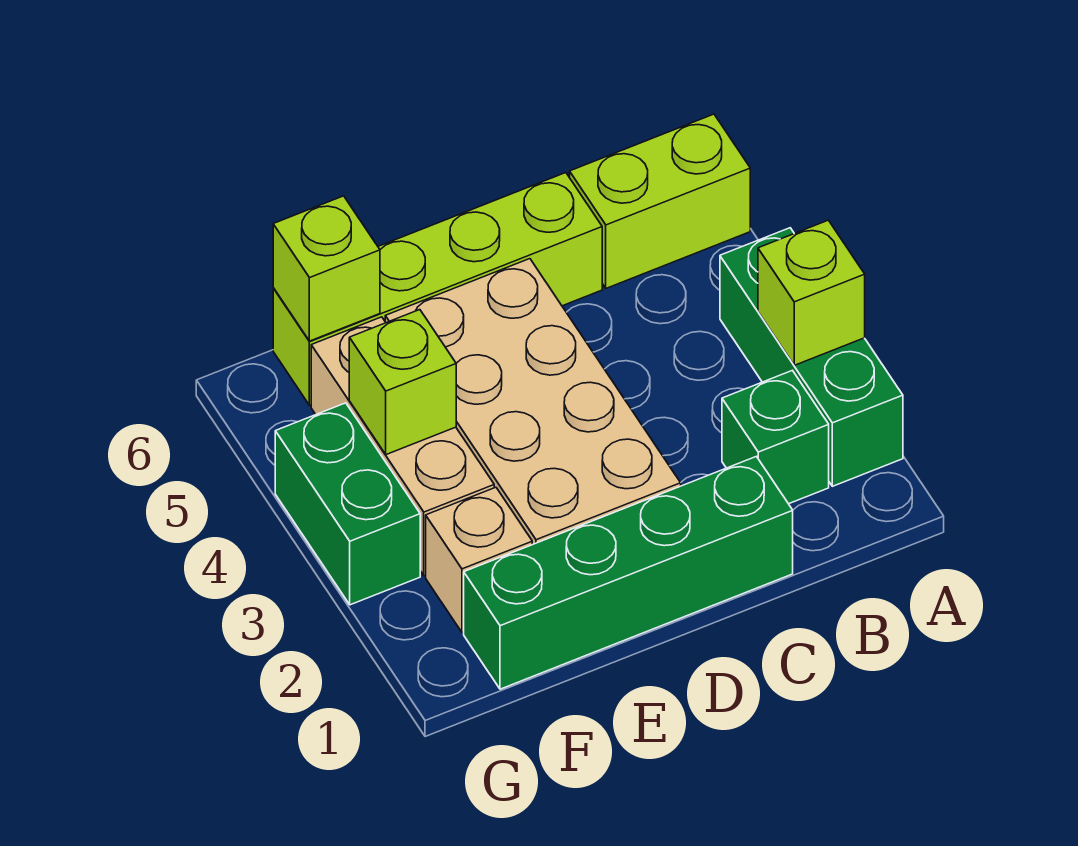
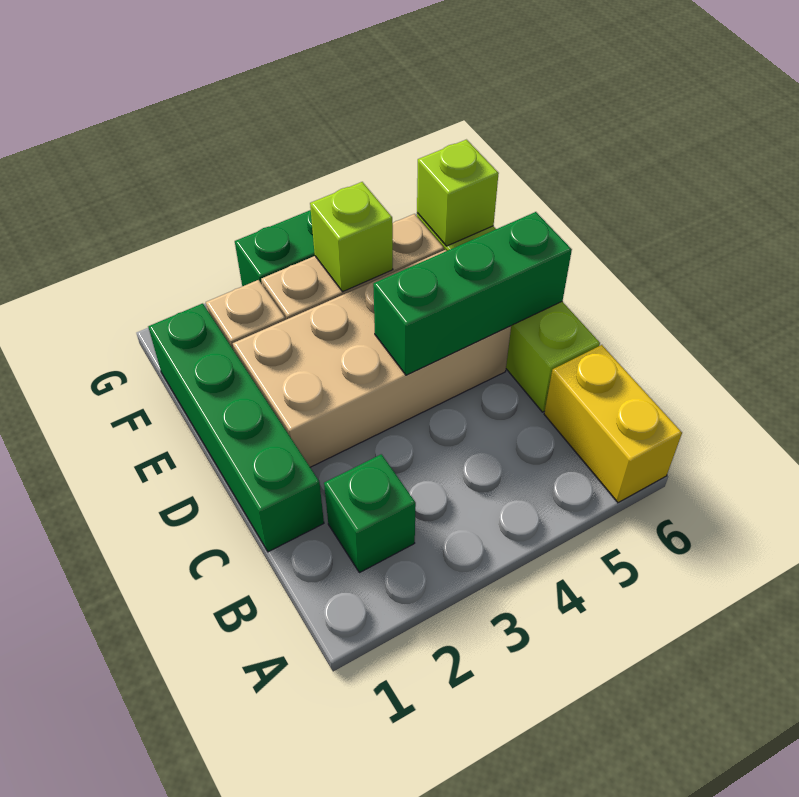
green 1x3 brick [720,228,903,486] -> green 1x3 brick moved to [373,212,572,375]
lime 1x1 brick [758,220,865,365] -> none
lime 1x2 brick [570,114,750,288] -> yellow 1x2 brick [544,345,682,503]

